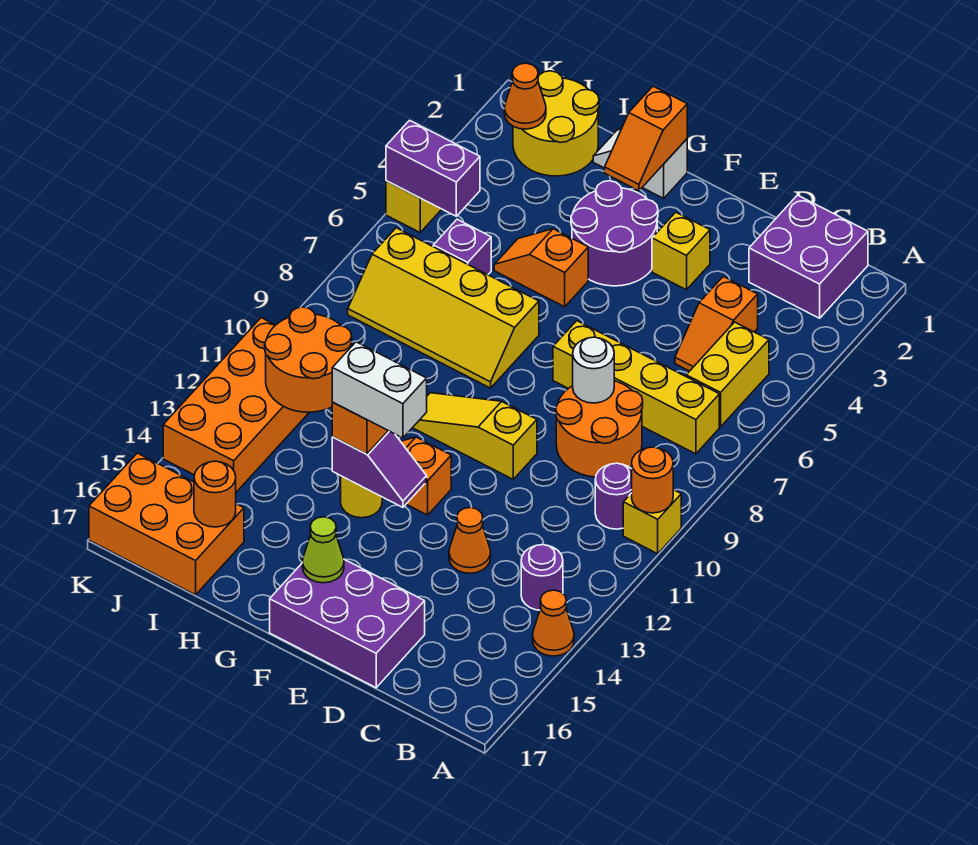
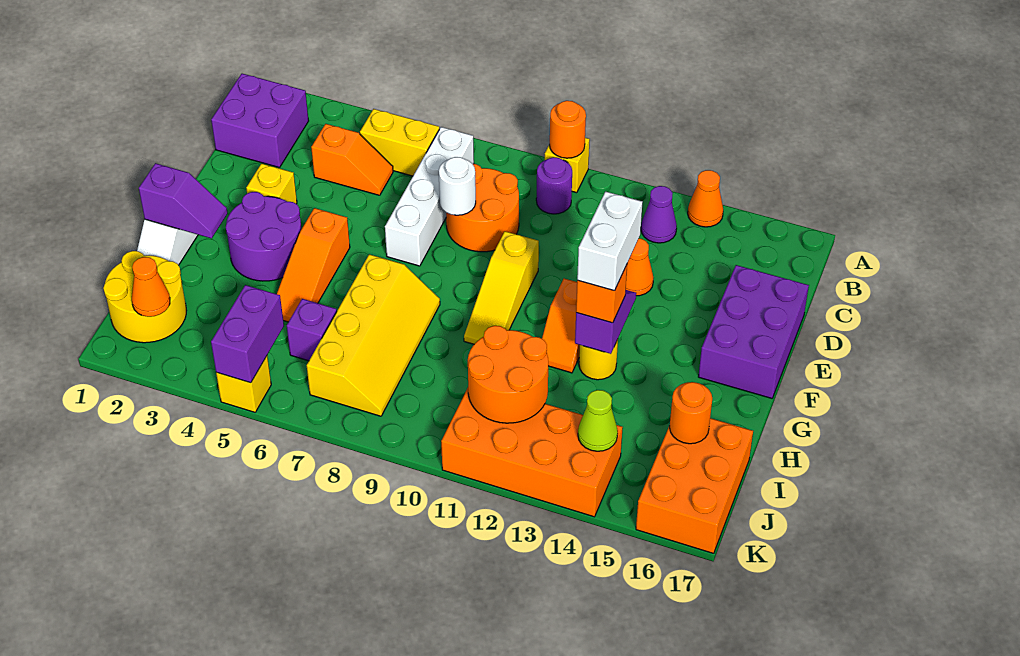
yellow 1x4 brick [553,321,719,454] -> white 1x4 brick [385,127,474,266]
purple 1x1 round brick [521,545,563,610] -> purple 1x1 cone [641,186,677,243]
lime 1x1 cone [302,517,344,583] -> lime 1x1 cone moved to [578,390,618,451]
orange 1x2 slope [605,86,687,191] -> purple 1x2 slope [139,163,228,238]
orange 1x2 slope [494,229,588,307] -> orange 1x3 slope [277,208,350,322]

